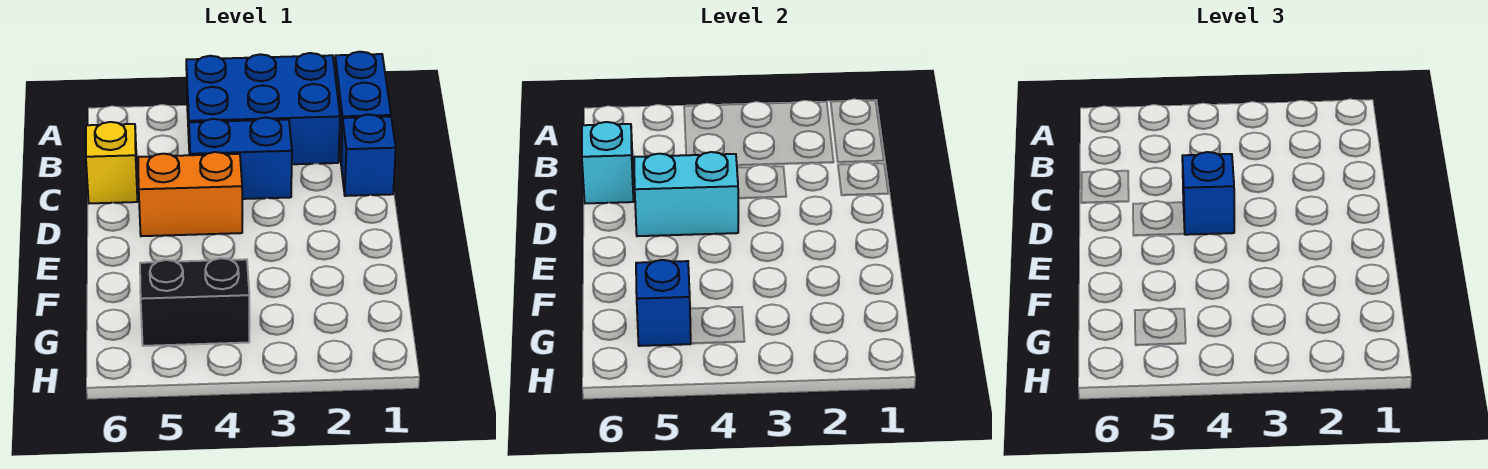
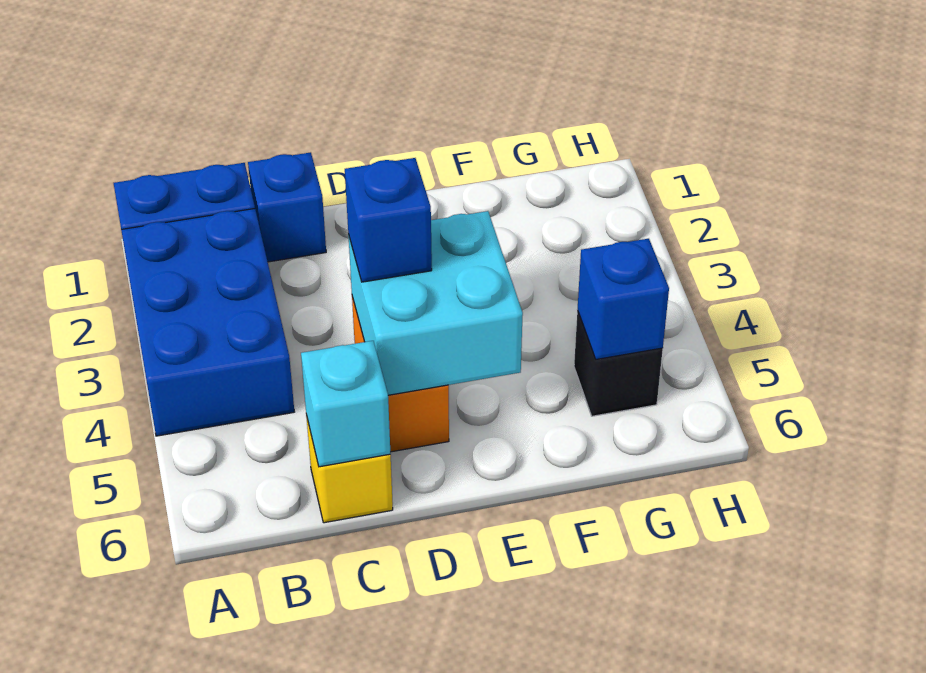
blue 1x2 brick [189,117,292,199] -> none
cyan 1x2 brick [634,152,738,236] -> cyan 2x2 brick [348,211,523,395]
black 1x2 brick [140,258,249,346] -> black 1x1 brick [574,311,663,416]

